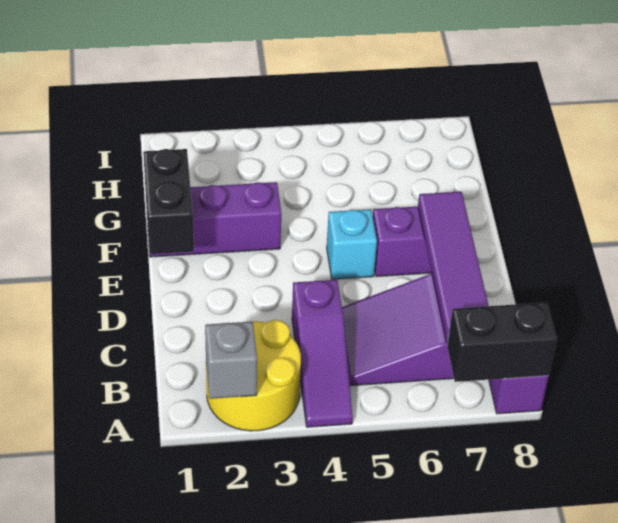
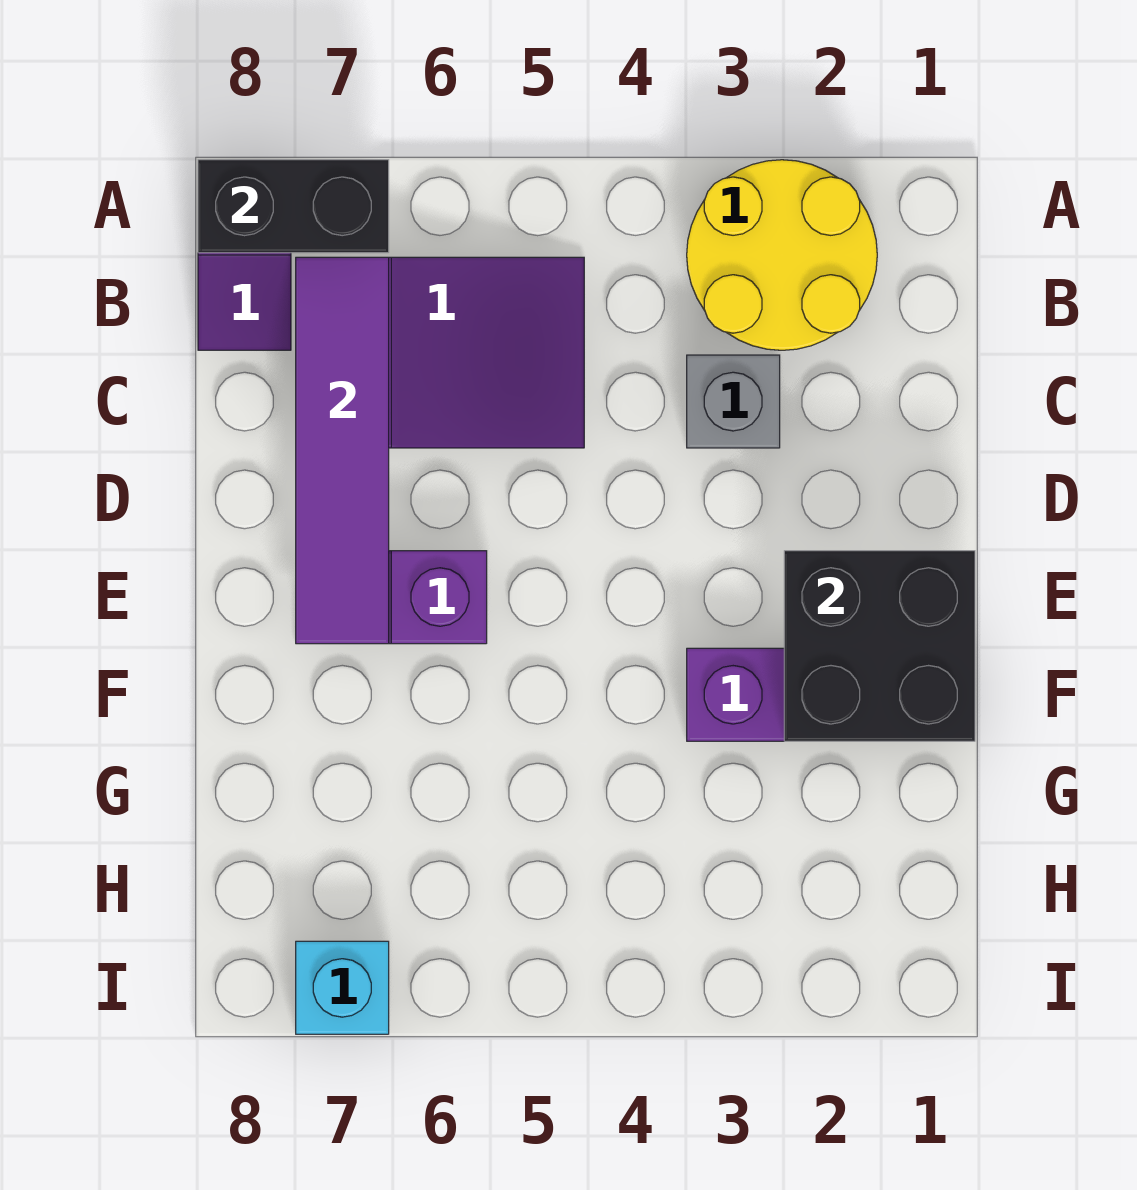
grey 1x1 brick [205,321,257,399] -> grey 1x1 brick moved to [687,355,780,448]
purple 1x3 slope [292,280,353,427] -> none
black 1x2 brick [143,149,194,254] -> black 2x2 brick [784,551,975,741]
cyan 1x1 brick [327,209,377,279] -> cyan 1x1 brick moved to [296,941,389,1034]

